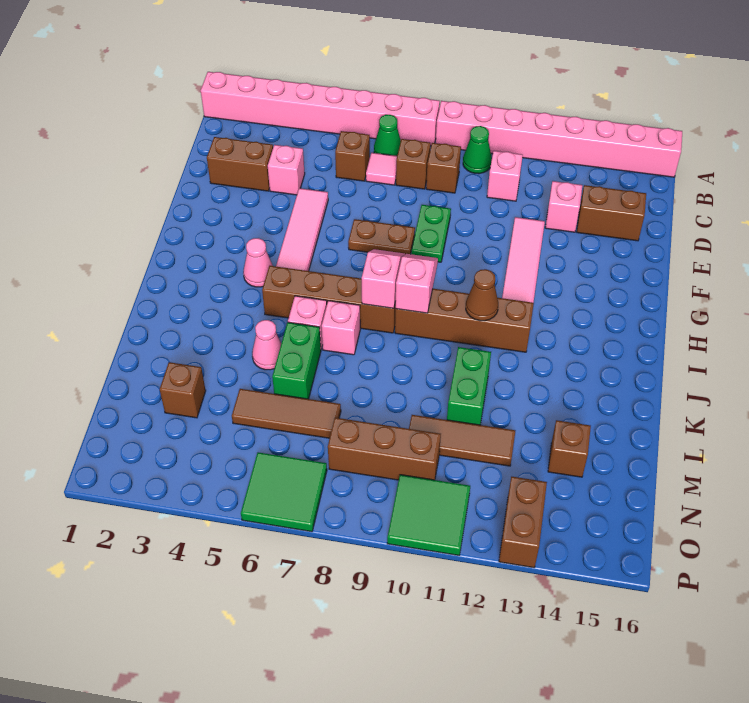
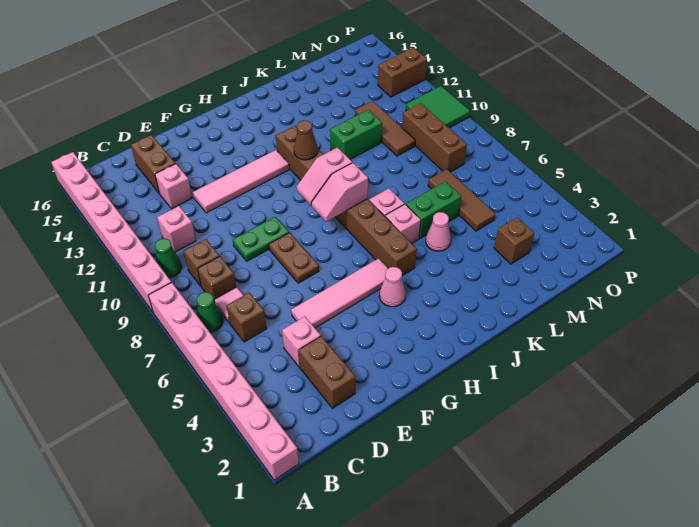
brown 1x1 brick [548,420,591,477] -> none
green 2x2 tile [241,452,327,532] -> none

